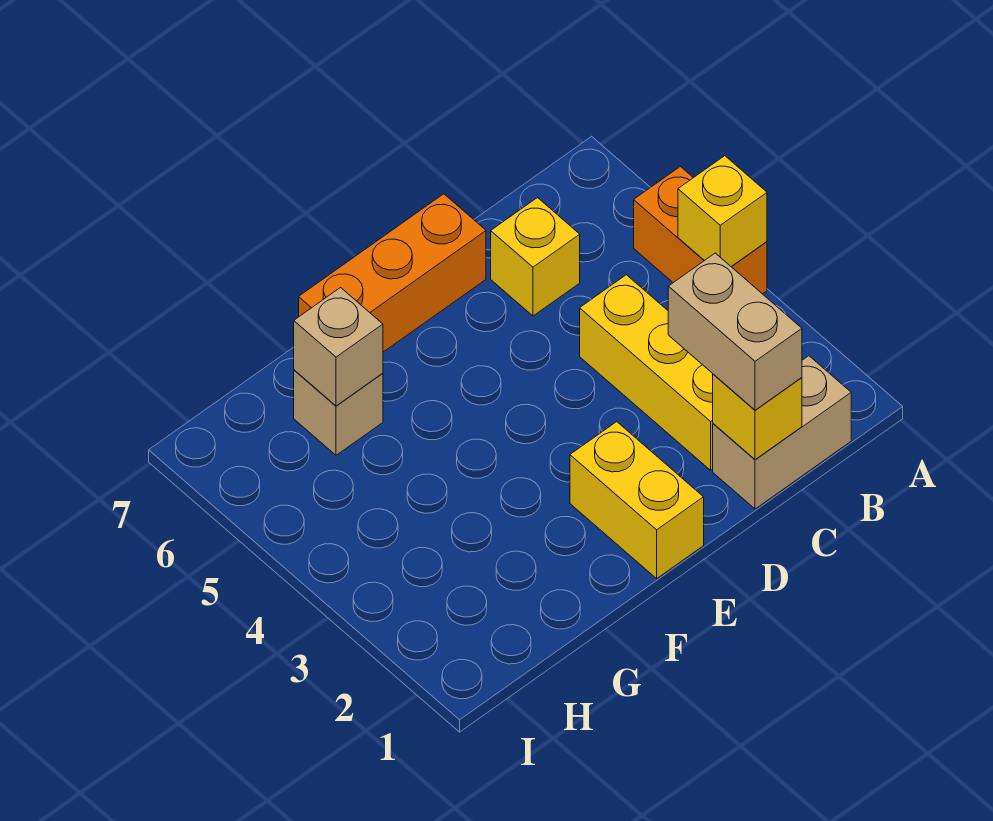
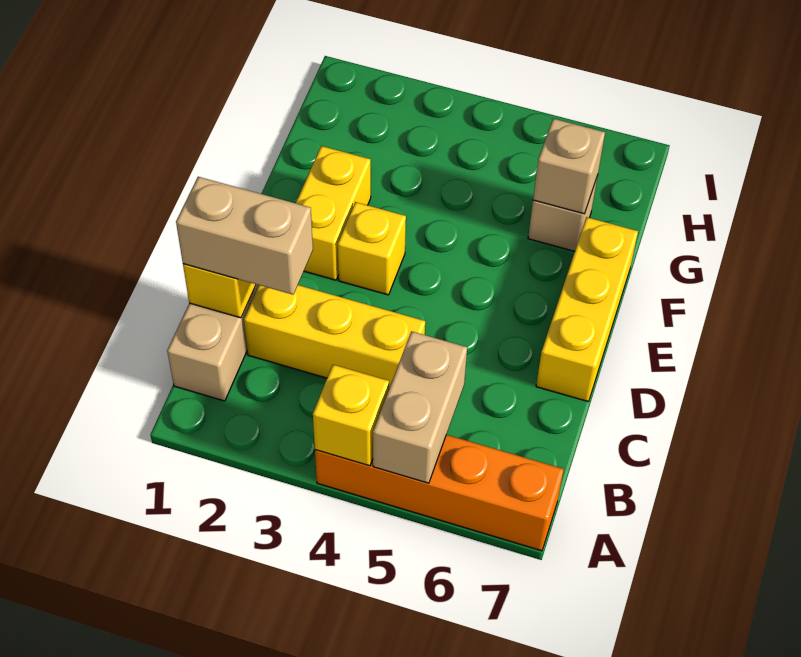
orange 1x2 brick [634,167,767,294] -> orange 1x4 brick [315,435,564,551]
none -> tan 1x2 brick [373,331,467,483]
yellow 1x1 brick [491,198,580,316] -> yellow 1x1 brick moved to [338,202,406,295]
orange 1x3 brick [299,194,486,352] -> yellow 1x3 brick [536,217,638,402]
yellow 1x2 brick [570,422,704,578] -> yellow 1x2 brick turned to [296,146,371,280]

